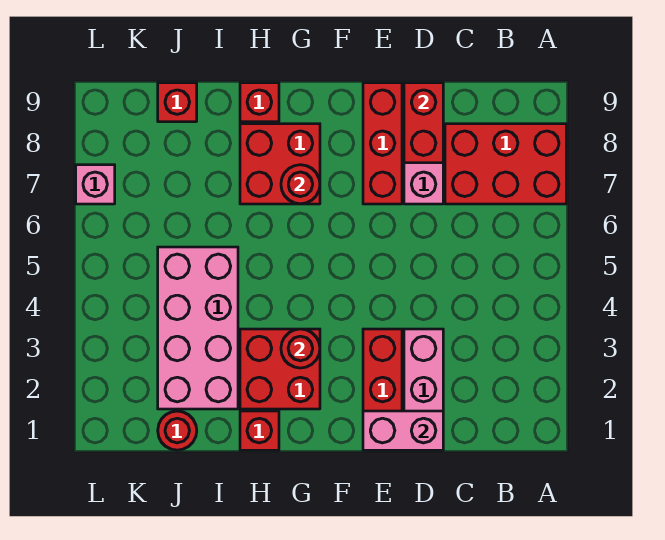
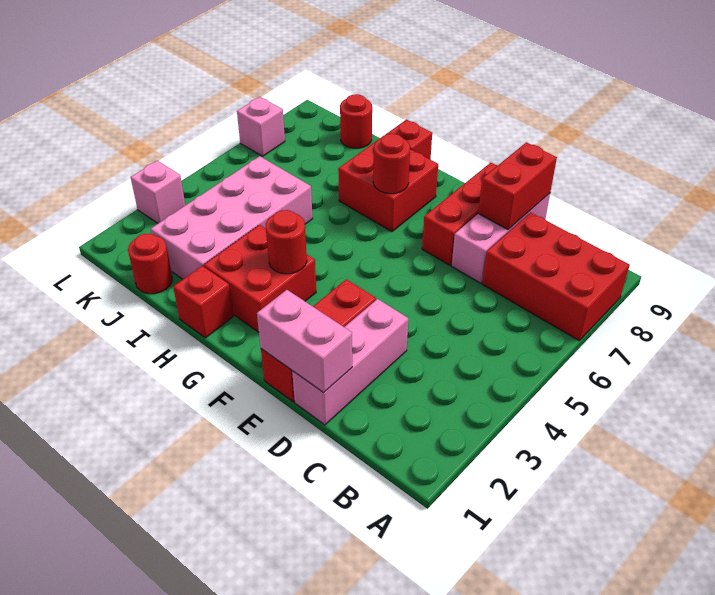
red 1x1 brick [158,83,197,122] -> red 1x1 round brick [340,94,372,148]
none -> pink 1x1 brick [131,161,185,223]

